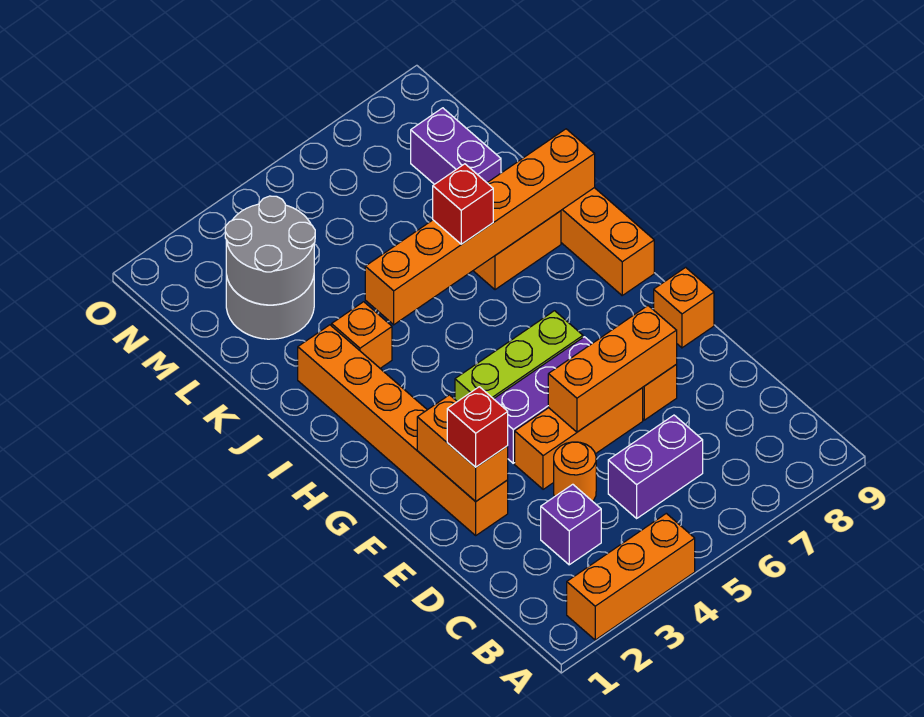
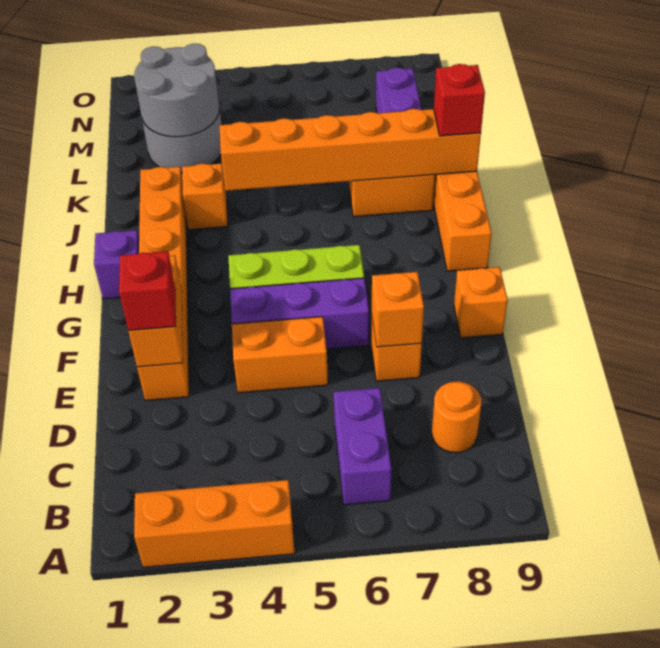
purple 1x1 brick [541,484,601,565] -> purple 1x1 brick moved to [94,230,139,299]
purple 1x2 brick [608,415,703,518] -> purple 1x2 brick turned to [334,388,392,505]
orange 1x1 round brick [554,442,596,501] -> orange 1x1 round brick moved to [432,382,481,453]
orange 1x3 brick [515,388,643,489] -> orange 1x2 brick [232,317,328,393]
orange 1x3 brick [548,306,677,432] -> orange 1x1 brick [372,272,424,347]
red 1x1 brick [433,164,493,244] -> red 1x1 brick moved to [434,64,485,136]

